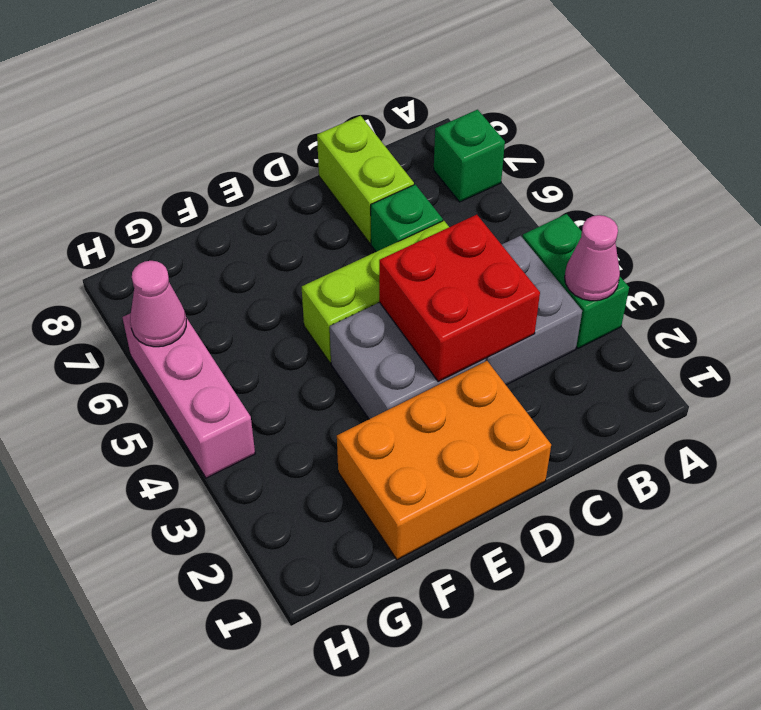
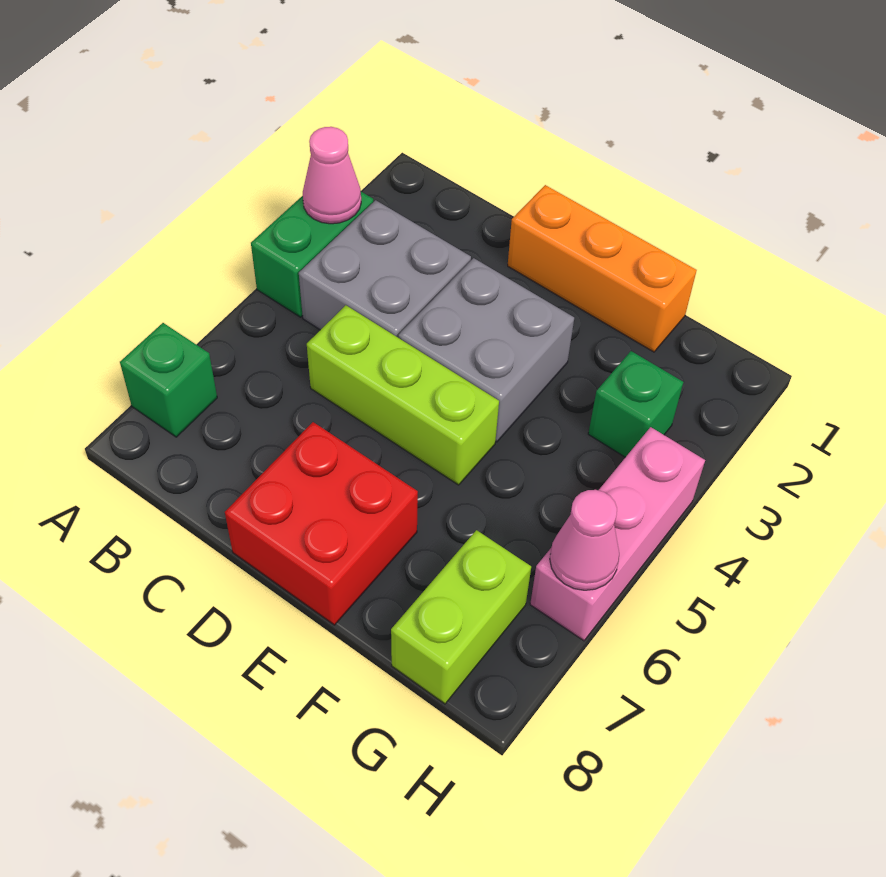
red 2x2 brick [379,215,540,381] -> red 2x2 brick moved to [225,422,418,625]
green 1x1 brick [371,185,443,252] -> green 1x1 brick moved to [588,351,683,457]
lime 1x2 brick [317,116,414,243] -> lime 1x2 brick moved to [391,530,531,704]
orange 2x3 brick [337,361,551,560] -> orange 1x3 brick [508,185,697,352]

